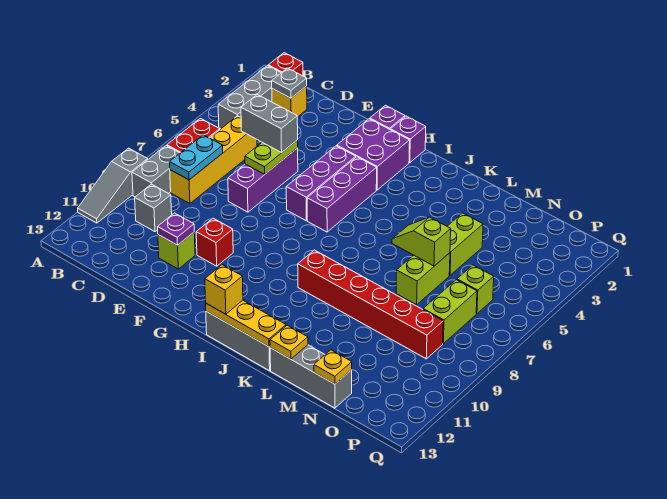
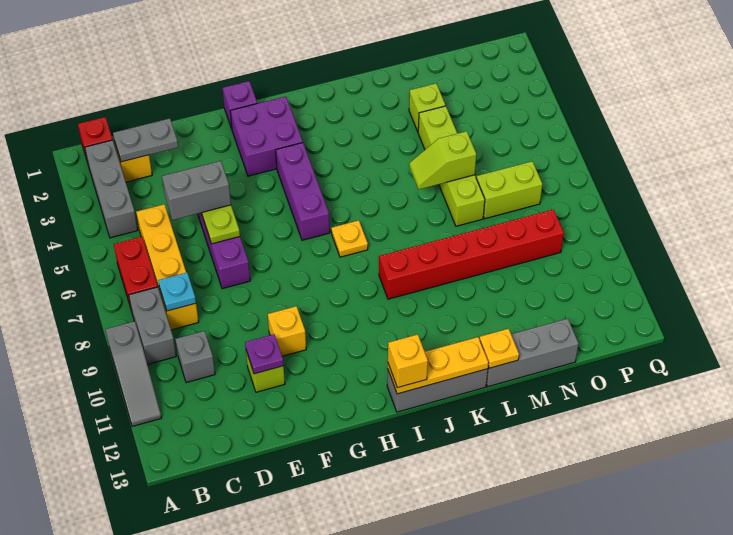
grey 1x1 plate [272,68,307,98] -> grey 1x2 plate [113,118,178,162]
cyan 1x2 plate [169,135,223,180] -> cyan 1x1 plate [158,273,196,311]
red 1x1 brick [196,218,233,266] -> yellow 1x1 brick [268,306,306,356]
purple 1x3 brick [286,146,356,220] -> none
purple 1x1 brick [391,116,426,163] -> none
yellow 1x1 plate [314,350,352,384] -> yellow 1x1 plate moved to [331,220,368,257]
lime 1x1 brick [457,265,494,314] -> lime 1x1 brick moved to [409,83,445,132]
lime 1x2 brick [423,280,477,344] -> lime 1x2 brick turned to [476,161,542,219]

